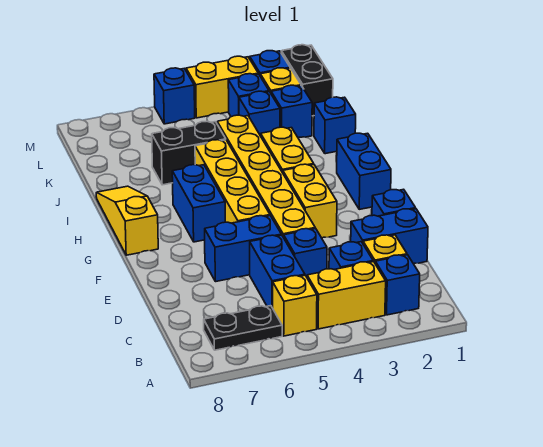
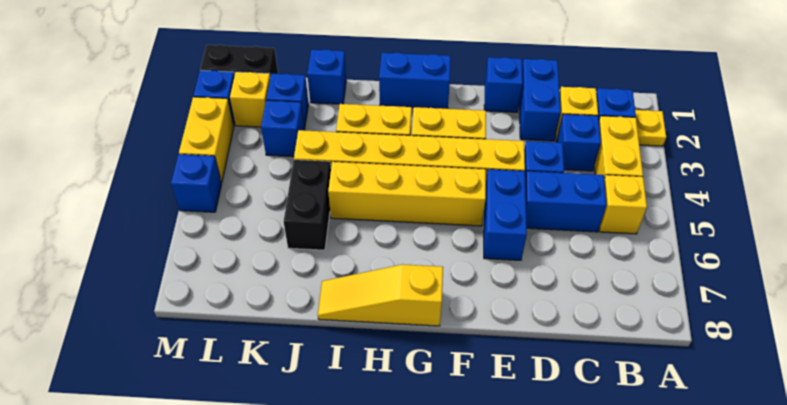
none -> yellow 1x1 plate [635,110,666,146]
black 1x2 plate [204,306,282,350] -> none
blue 1x2 brick [172,165,225,242] -> none
blue 1x1 brick [228,74,269,117] -> none

